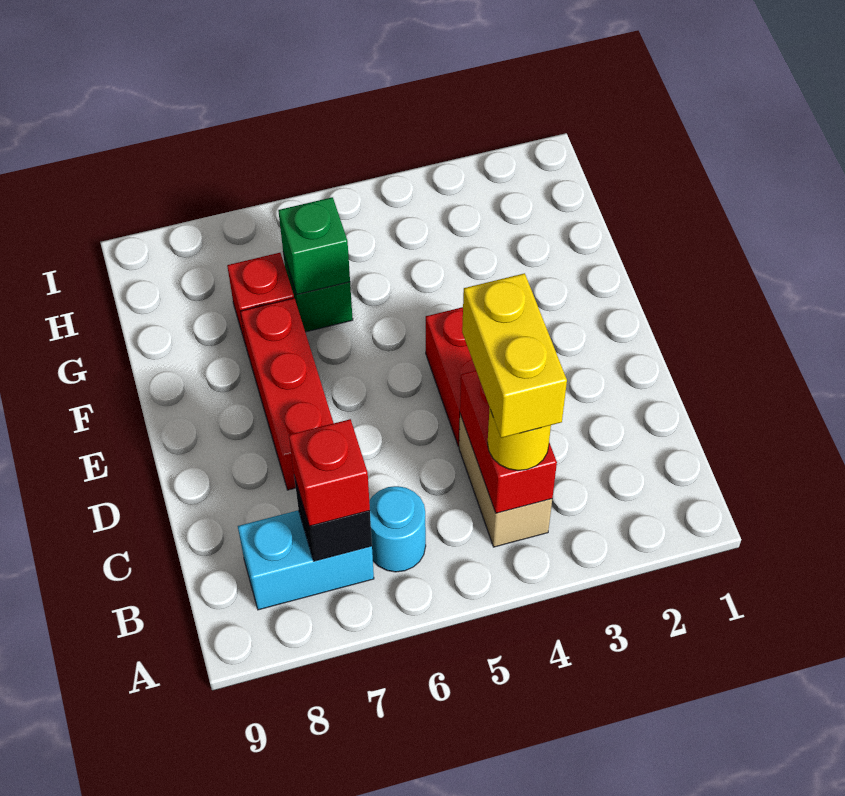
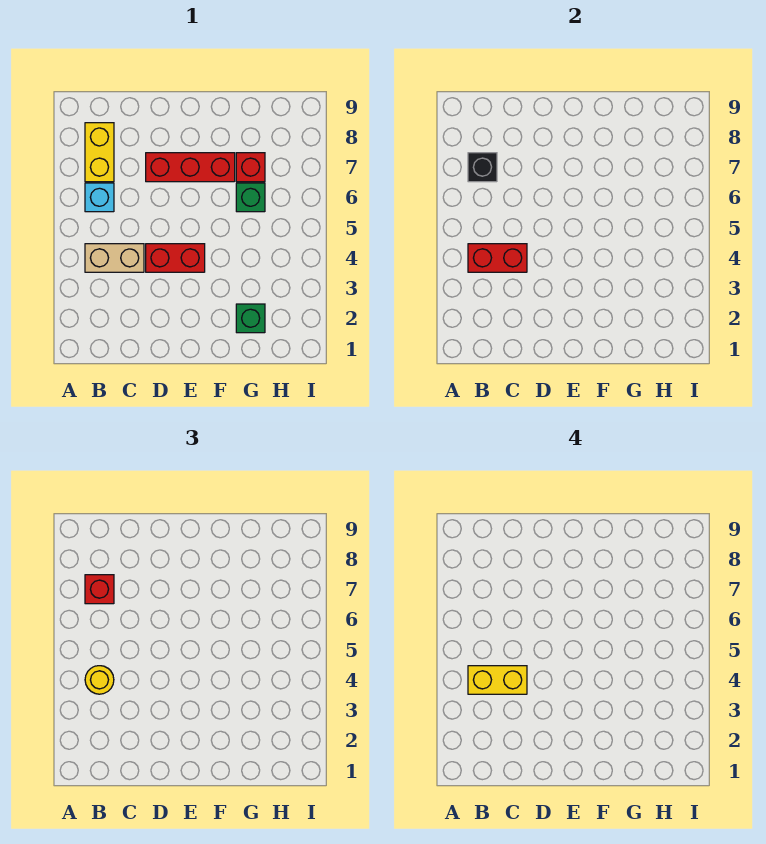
cyan 1x1 round brick [369,486,426,572] -> cyan 1x1 brick [85,183,114,212]
cyan 1x2 brick [238,510,374,610] -> yellow 1x2 brick [85,123,114,182]
green 1x1 brick [278,197,350,294] -> green 1x1 brick moved to [236,304,265,333]

